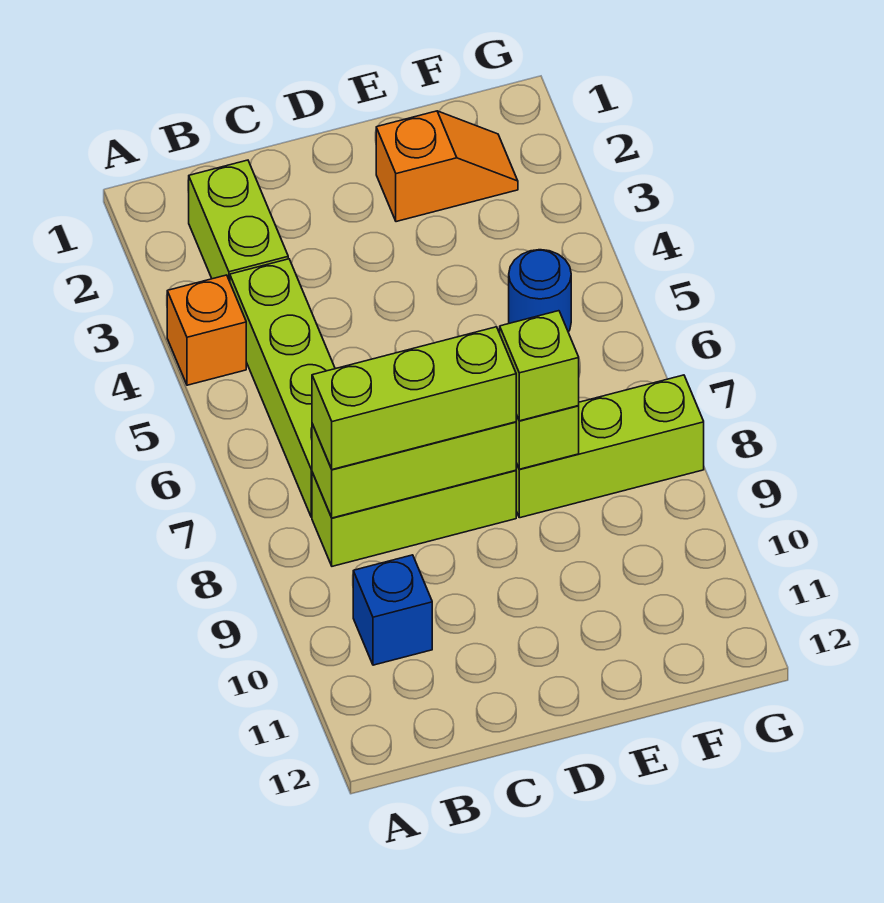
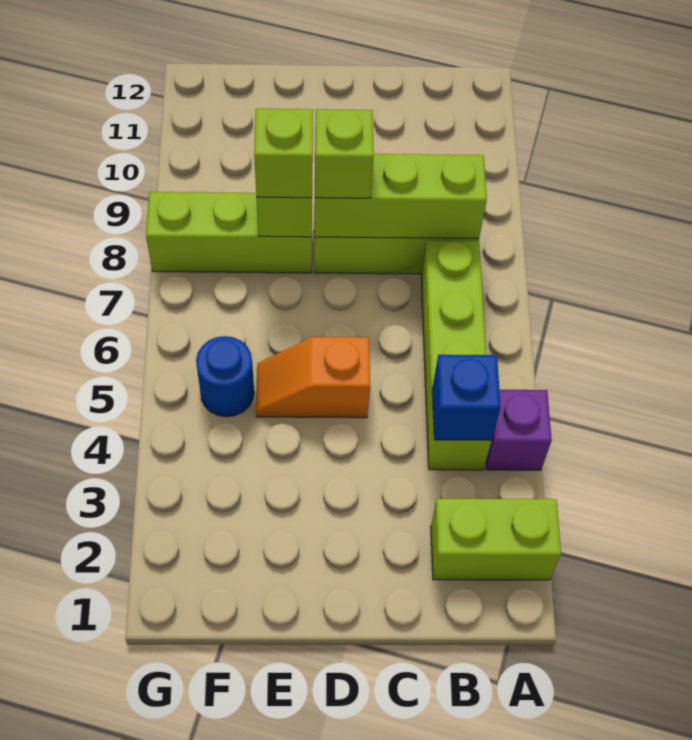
orange 1x1 brick [167,275,246,385] -> purple 1x1 brick [486,390,552,470]
lime 1x2 brick [189,160,288,281] -> lime 1x2 brick turned to [431,499,561,580]
lime 1x3 brick [312,327,516,470] -> lime 1x1 brick [315,109,374,198]
blue 1x1 brick [353,555,432,665] -> blue 1x1 brick moved to [432,355,501,440]
orange 1x2 slope [376,111,518,222] -> orange 1x2 slope moved to [256,337,370,418]

